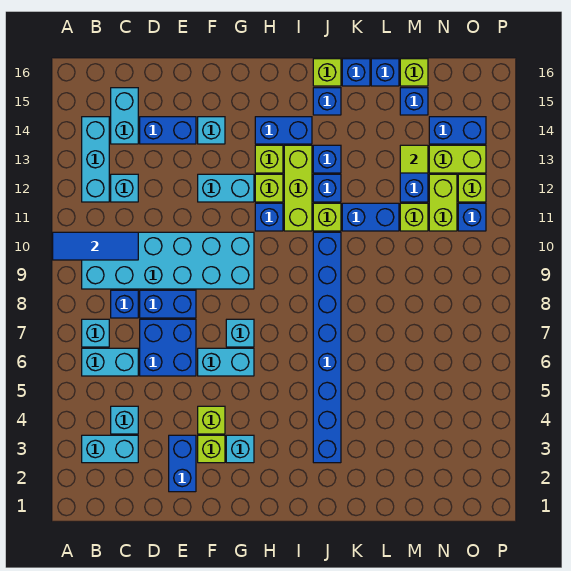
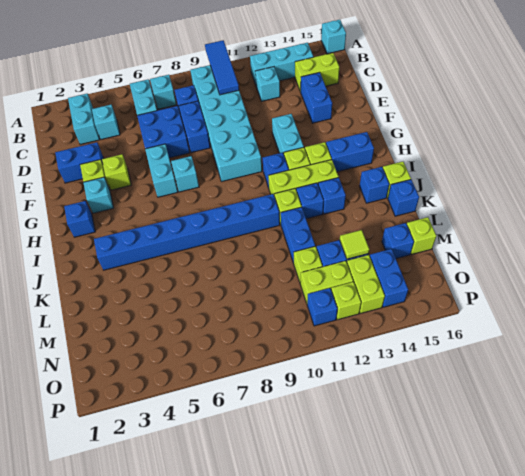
cyan 1x2 brick [111,88,138,144] -> lime 1x2 brick [295,53,339,92]
cyan 1x1 brick [198,117,225,144] -> cyan 1x1 brick moved to [321,20,346,54]
blue 1x2 brick [255,117,312,144] -> blue 1x2 brick turned to [326,132,374,172]
blue 1x1 brick [371,59,399,86] -> blue 1x1 brick moved to [64,201,95,237]

